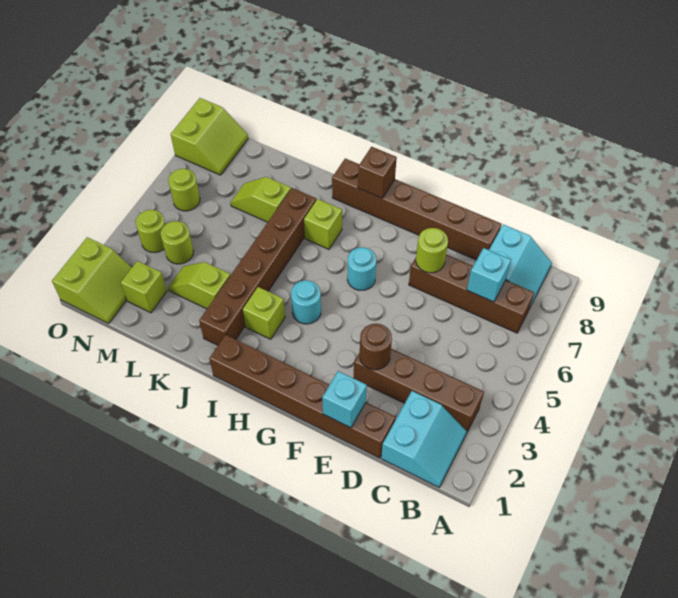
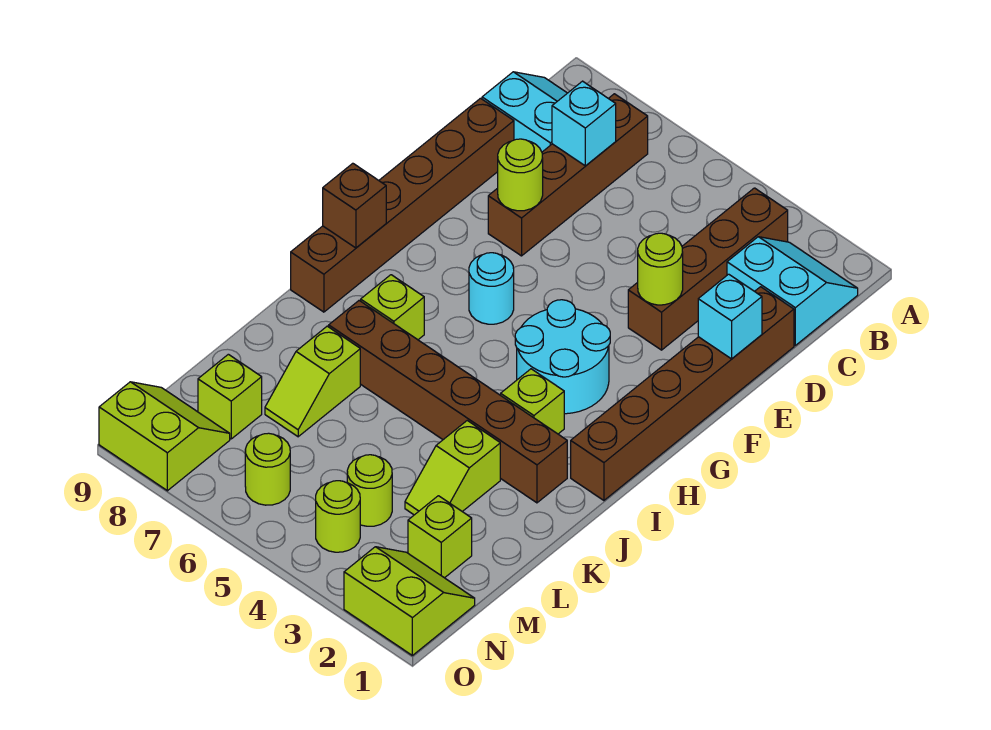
brown 1x1 round brick [360,324,392,370] -> lime 1x1 round brick [638,233,683,305]
cyan 1x1 round brick [291,280,321,324] -> cyan 2x2 round brick [515,300,610,414]
none -> lime 1x1 brick [198,354,262,439]

